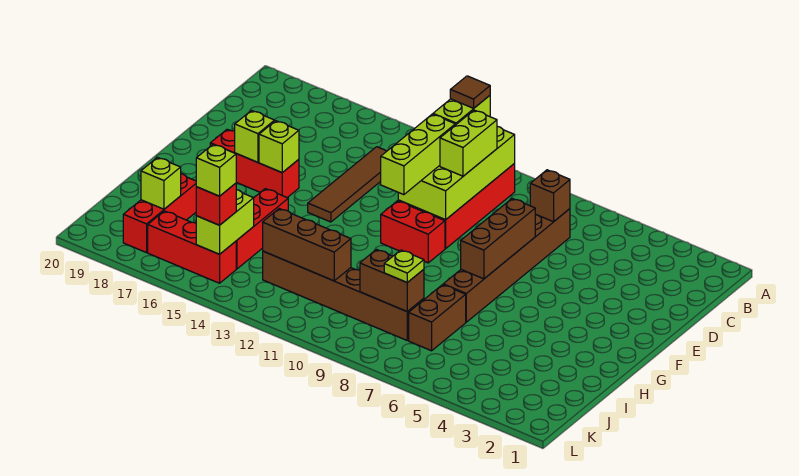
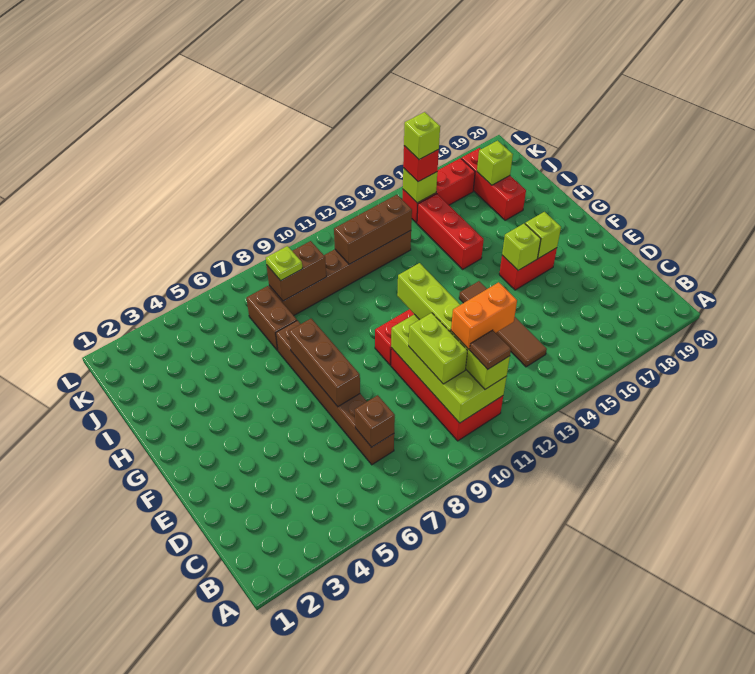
none -> orange 1x2 brick [451,282,517,349]
red 1x3 brick [210,129,299,198] -> red 1x2 brick [499,248,557,290]
lime 1x2 brick [196,190,254,254] -> lime 1x1 brick [403,168,437,203]

